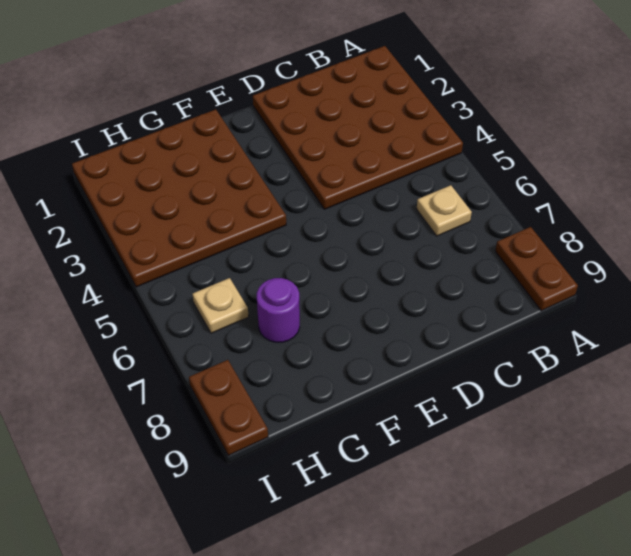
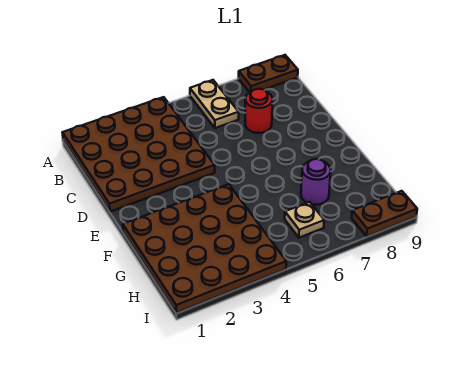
tan 1x1 plate [417,185,472,236] -> tan 1x2 plate [190,80,239,128]
none -> red 1x1 round brick [245,89,272,133]

